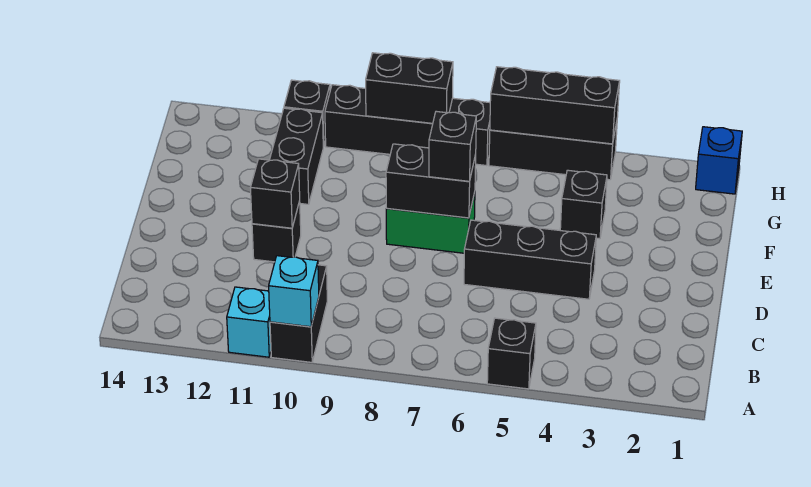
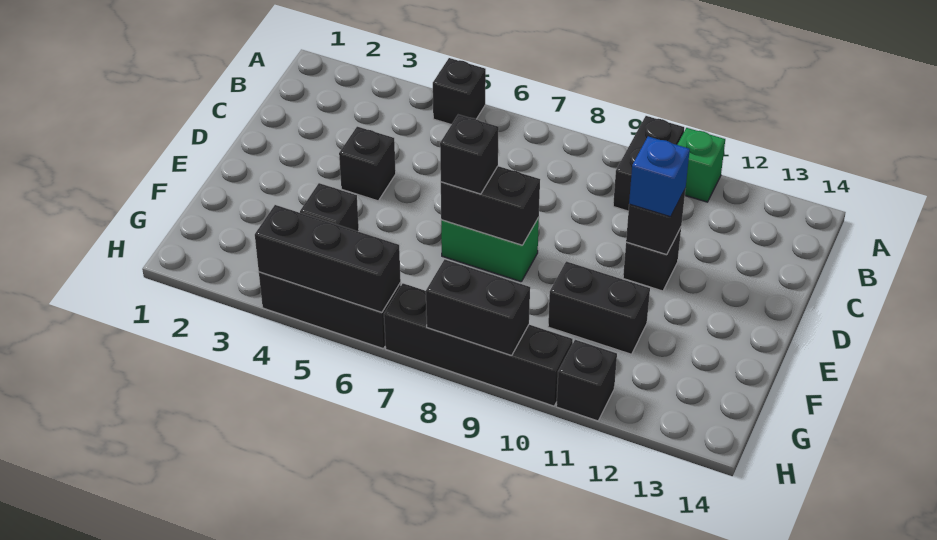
cyan 1x1 brick [269,256,319,327] -> none
cyan 1x1 brick [227,287,271,357] -> green 1x1 brick [677,128,725,202]
black 1x3 brick [464,220,596,299] -> black 1x1 brick [339,127,396,201]
black 1x2 brick [270,108,323,204] -> black 1x2 brick turned to [548,261,650,354]
blue 1x1 brick [696,127,742,194] -> blue 1x1 brick moved to [629,136,690,217]

